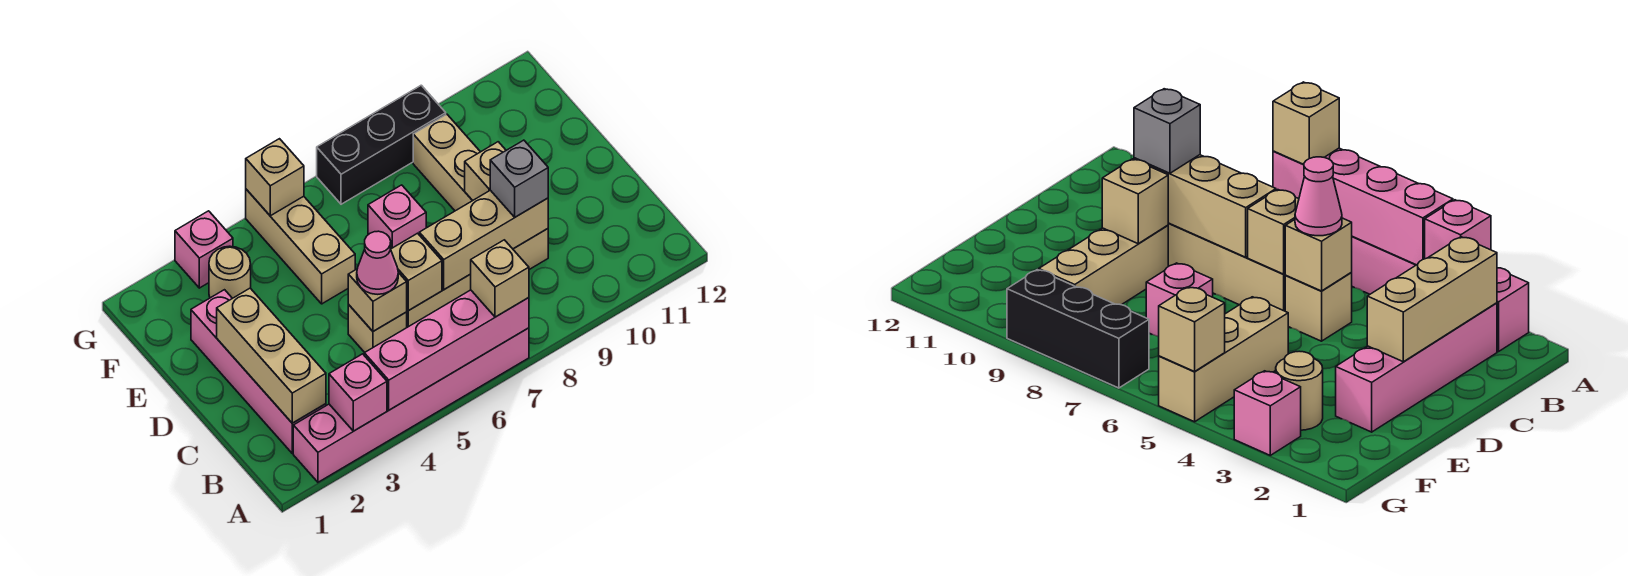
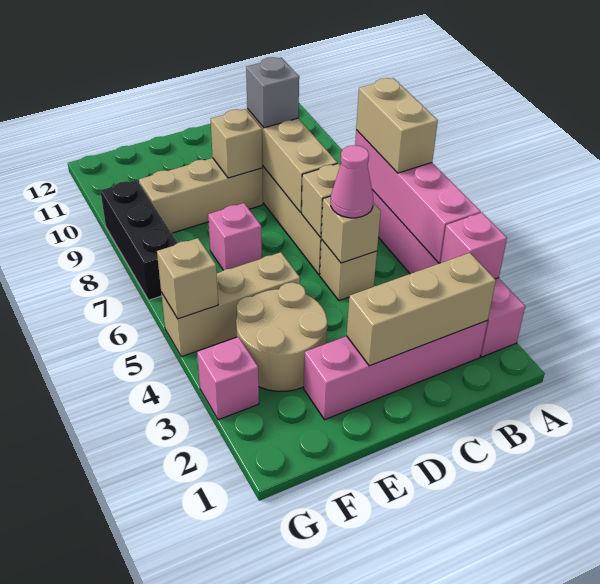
tan 1x1 brick [471,240,529,317] -> tan 1x2 brick [356,78,438,173]
tan 1x1 round brick [209,246,251,298] -> tan 2x2 round brick [236,282,327,391]

